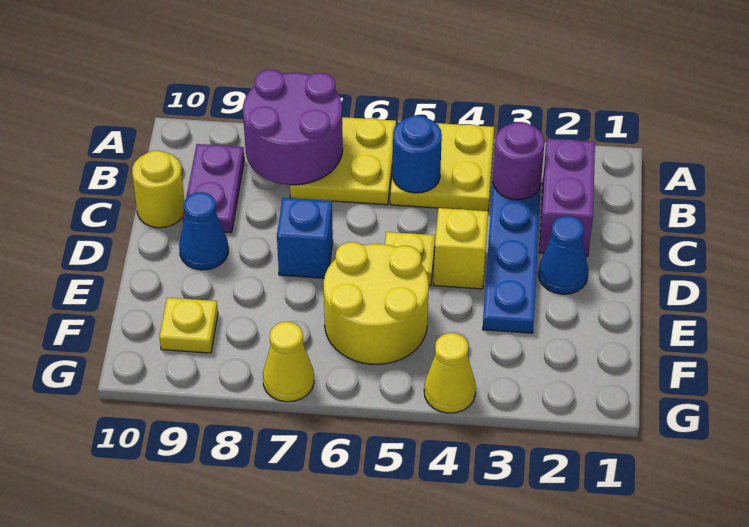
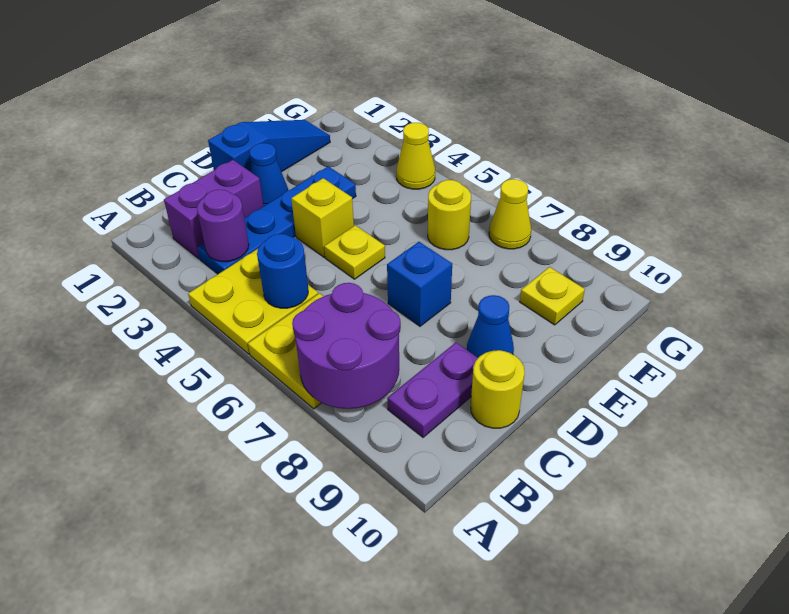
none -> blue 1x3 slope [208,120,330,172]
yellow 2x2 round brick [324,242,429,364] -> yellow 1x1 round brick [428,180,471,250]

